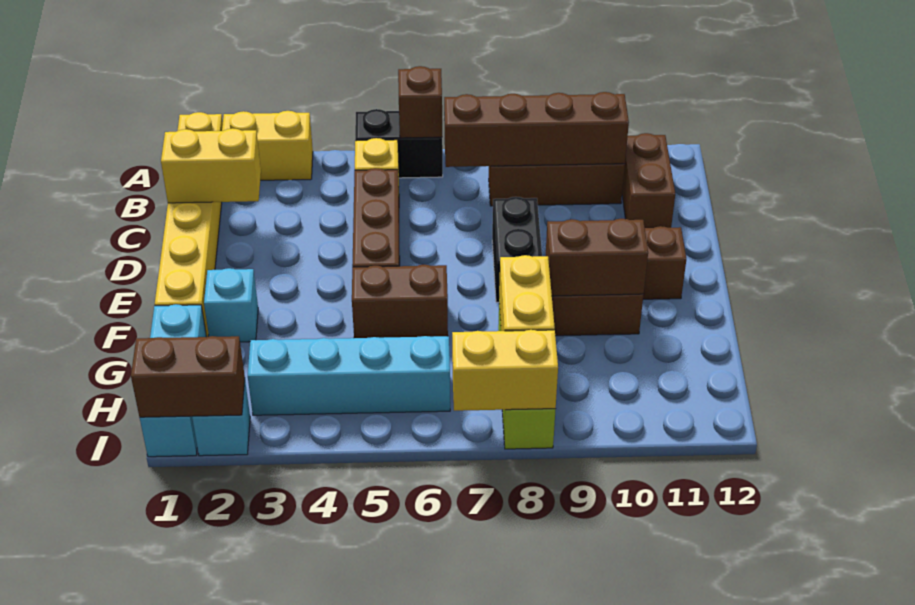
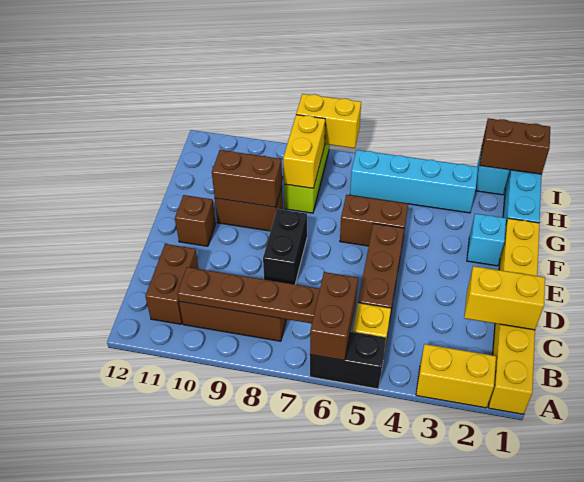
brown 1x1 brick [398,66,442,138] -> brown 1x2 brick [310,272,358,360]
brown 1x4 brick [444,92,629,167] -> brown 1x4 plate [177,267,320,323]

